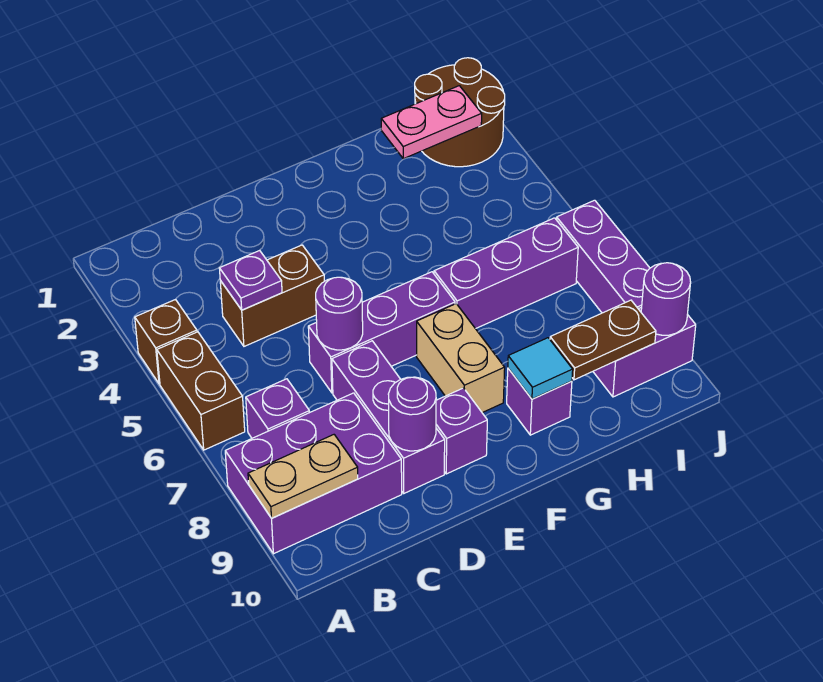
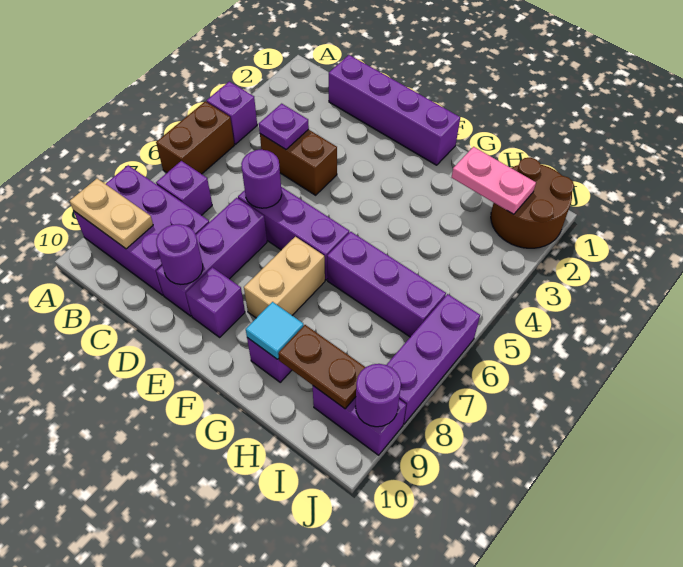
brown 1x1 brick [135,300,197,384] -> purple 1x1 brick [207,81,257,144]
none -> purple 1x4 brick [329,55,460,165]

